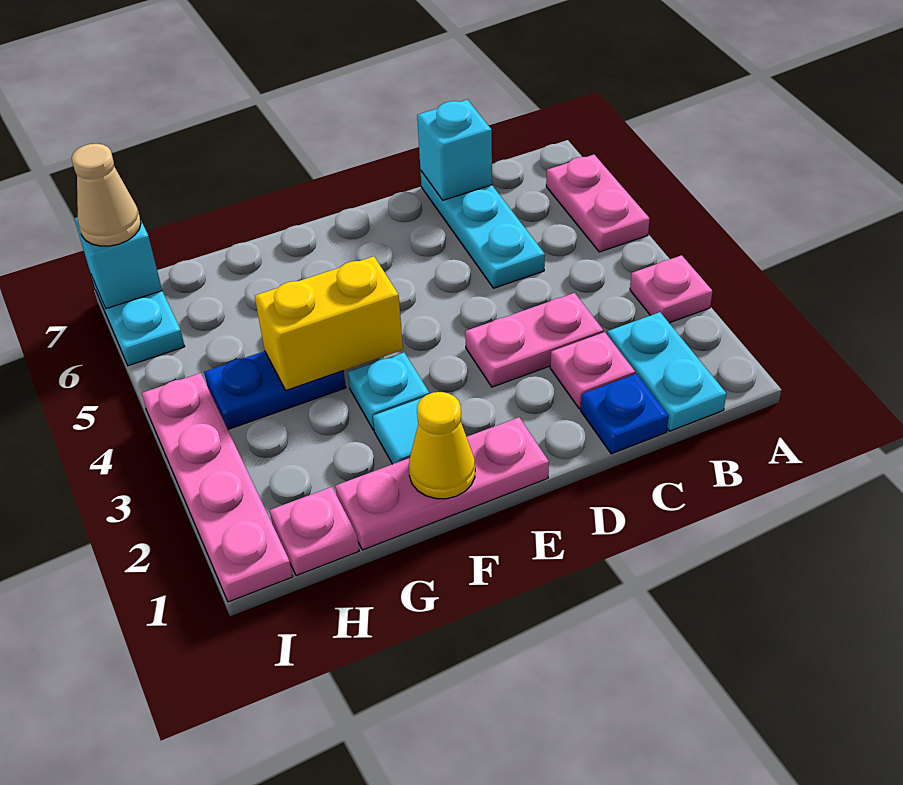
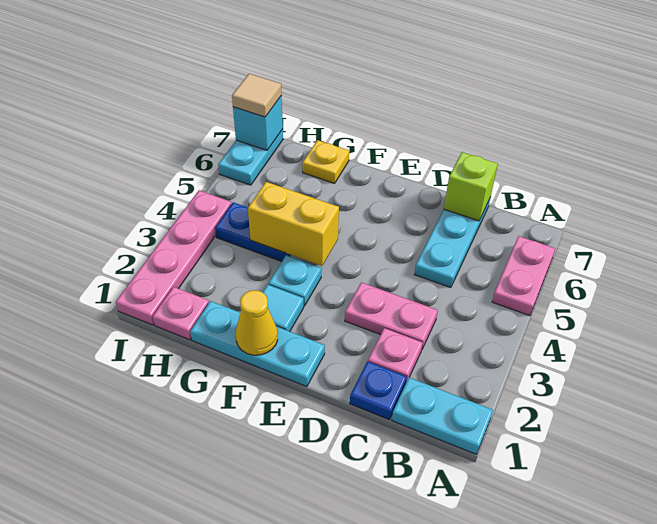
pink 1x1 plate [630,255,712,323] -> none
cyan 1x2 plate [607,312,726,431] -> cyan 1x2 plate turned to [392,378,493,454]
cyan 1x1 brick [417,100,492,200] -> lime 1x1 brick [444,152,498,221]
pink 1x3 plate [335,417,549,550] -> cyan 1x3 plate [190,301,325,387]
none -> yellow 1x1 plate [302,140,349,183]
tan 1x1 cone [72,144,141,246] -> tan 1x1 tile [232,74,282,117]

